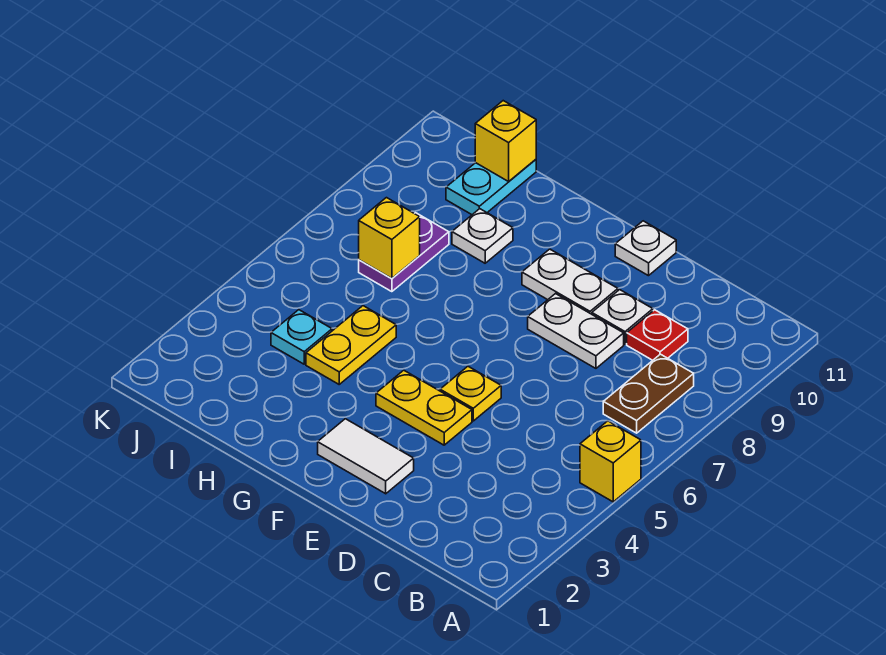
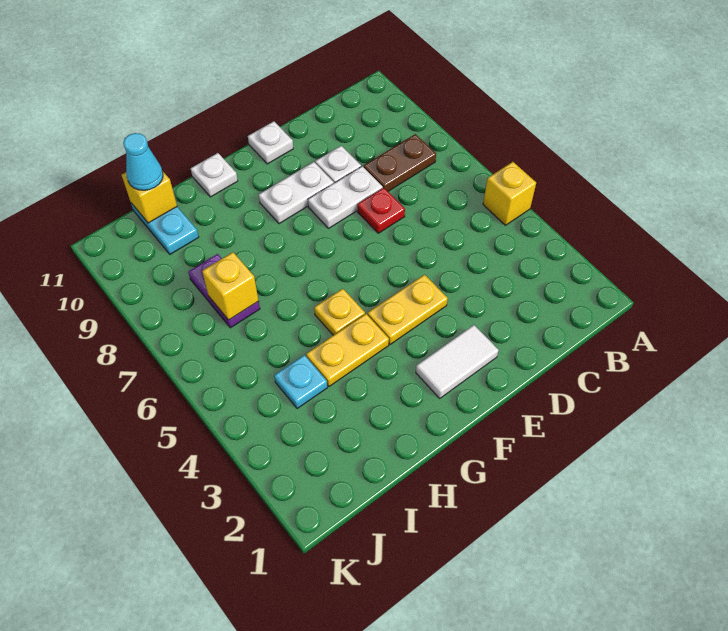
brown 1x2 plate [603,354,694,433] -> brown 1x2 plate turned to [364,134,436,191]
red 1x1 plate [627,310,688,360] -> red 1x1 plate moved to [357,188,405,233]
yellow 1x1 plate [440,366,501,421] -> yellow 1x1 plate moved to [314,289,365,335]
yellow 1x2 plate [306,306,396,384] -> yellow 1x2 plate turned to [306,314,389,386]
white 1x1 plate [452,209,513,263] -> white 1x1 plate moved to [191,153,238,197]
none -> cyan 1x1 cone [123,133,163,190]

